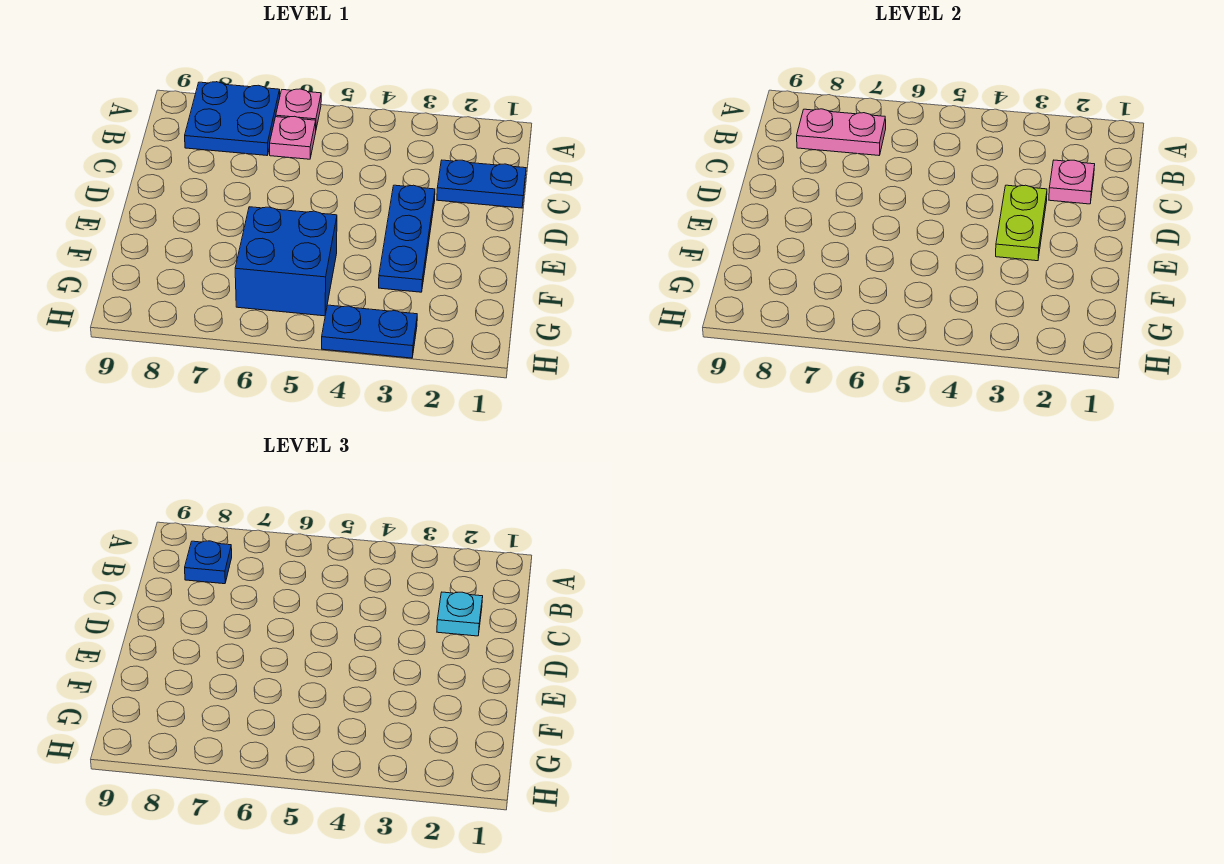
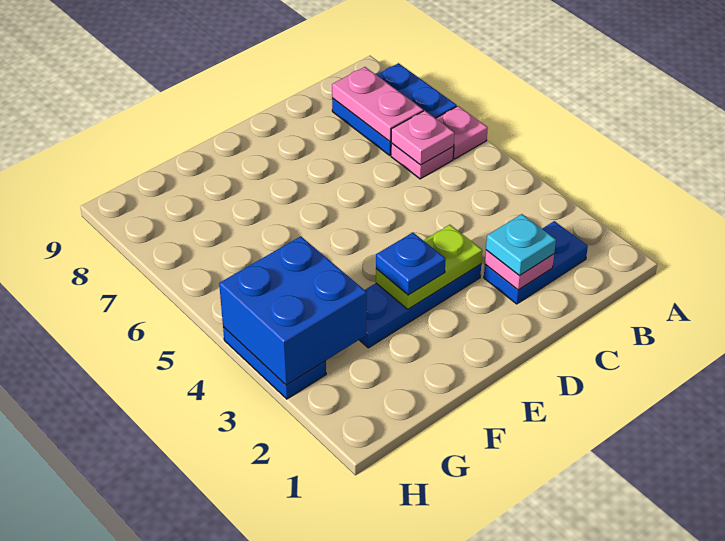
none -> pink 1x1 plate [391,111,454,165]
blue 1x1 plate [185,541,232,584] -> blue 1x1 plate moved to [376,232,446,295]
blue 1x2 plate [437,160,526,208] -> blue 1x2 plate turned to [484,221,588,304]
blue 2x2 brick [235,207,337,316] -> blue 2x2 brick moved to [219,236,367,385]

